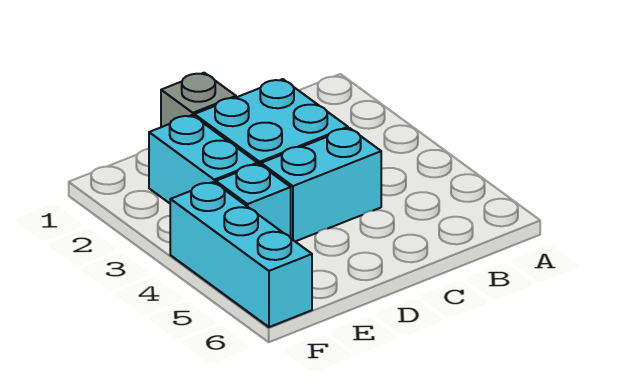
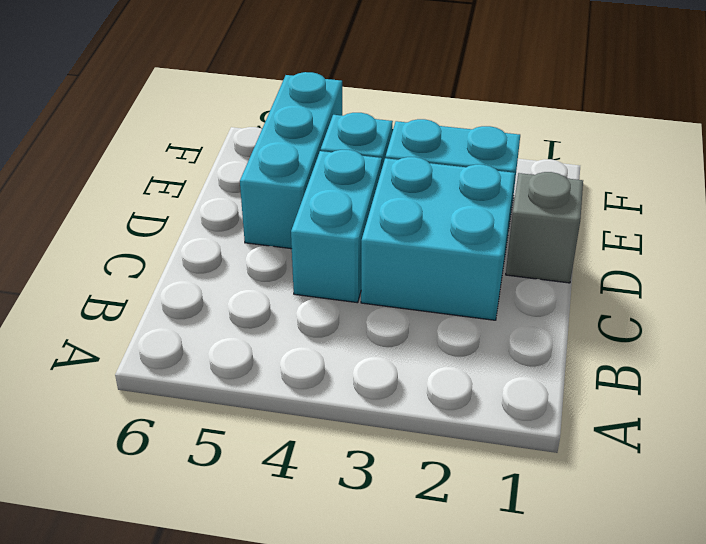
cyan 1x3 brick [170,182,312,327] -> cyan 1x3 brick turned to [240,72,342,249]

